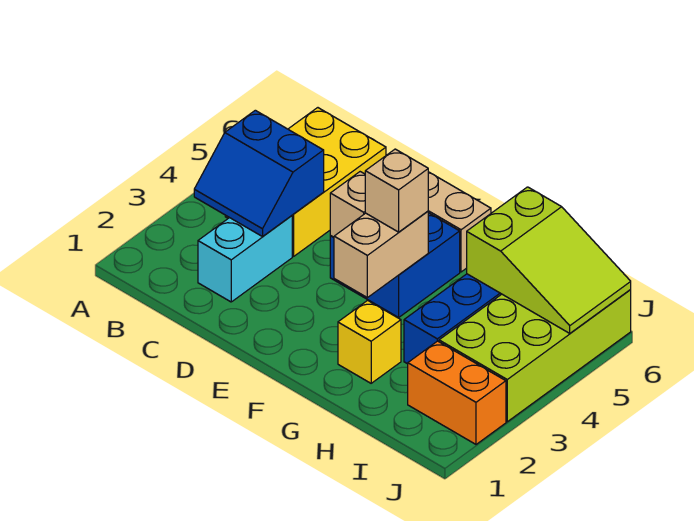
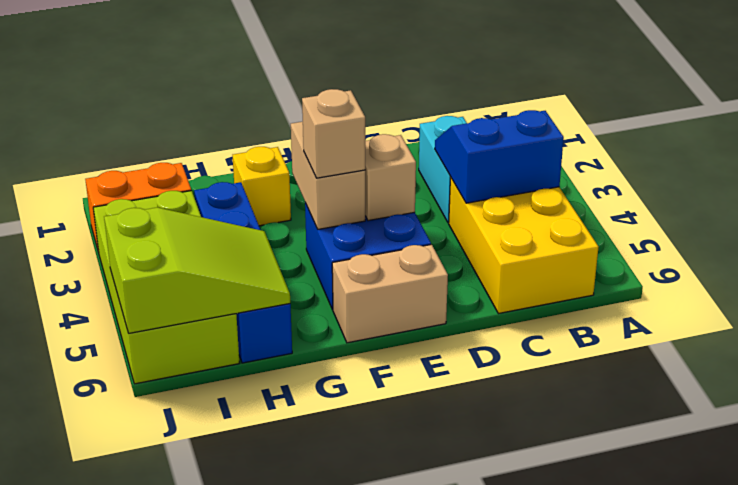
lime 2x3 slope [467,187,631,333] -> lime 2x3 slope turned to [104,208,290,333]

